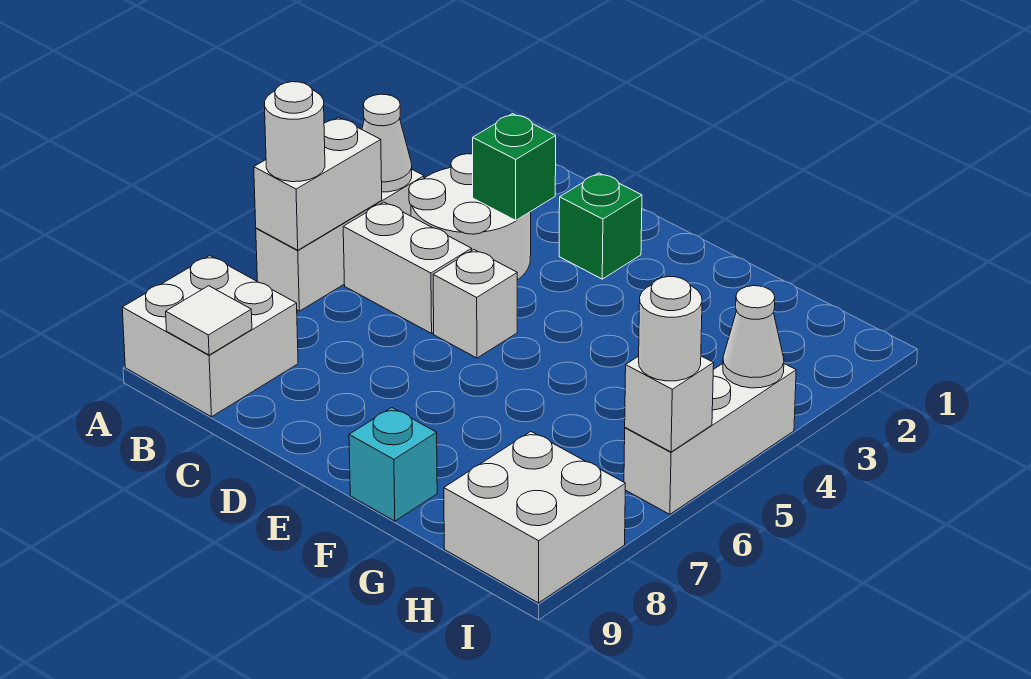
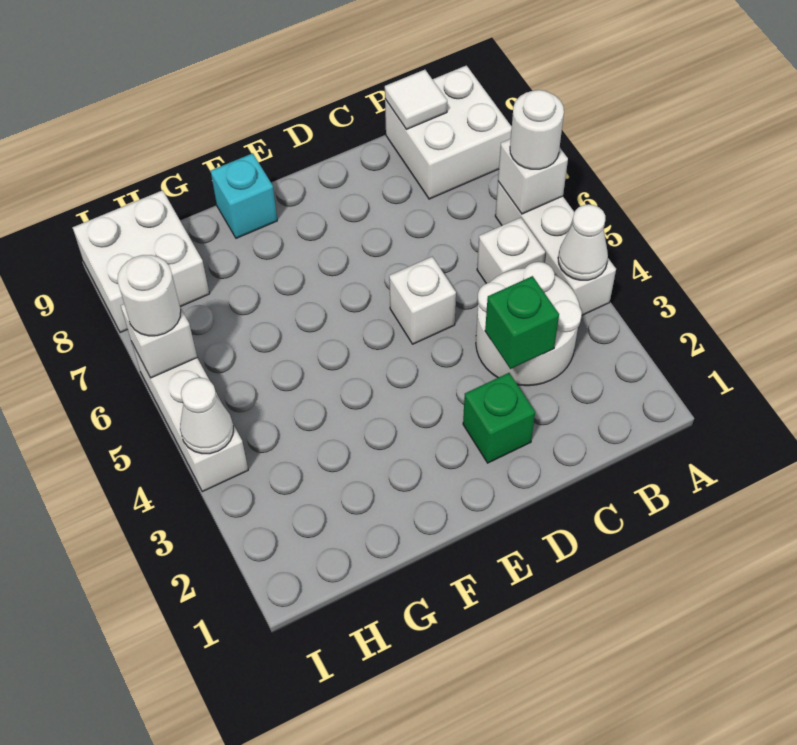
white 1x2 brick [254,118,382,250] -> white 1x1 brick [498,139,568,214]
white 1x2 brick [343,202,472,333] -> white 1x1 brick [477,217,545,284]

